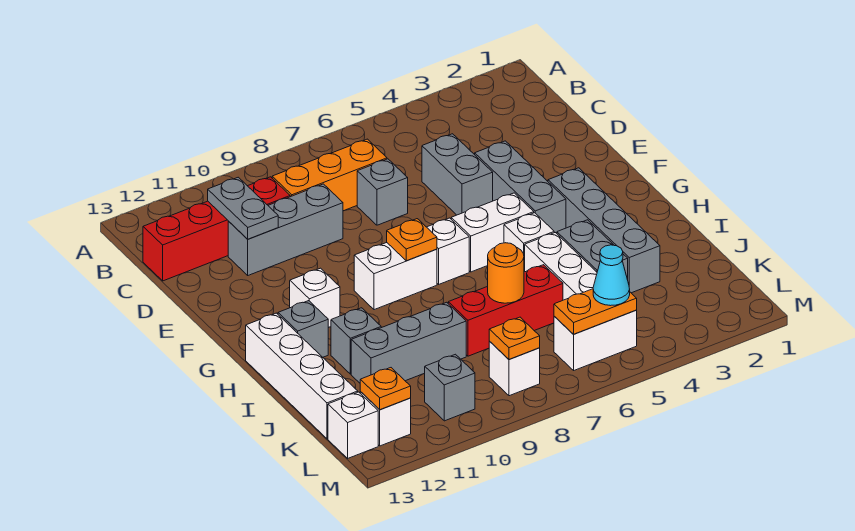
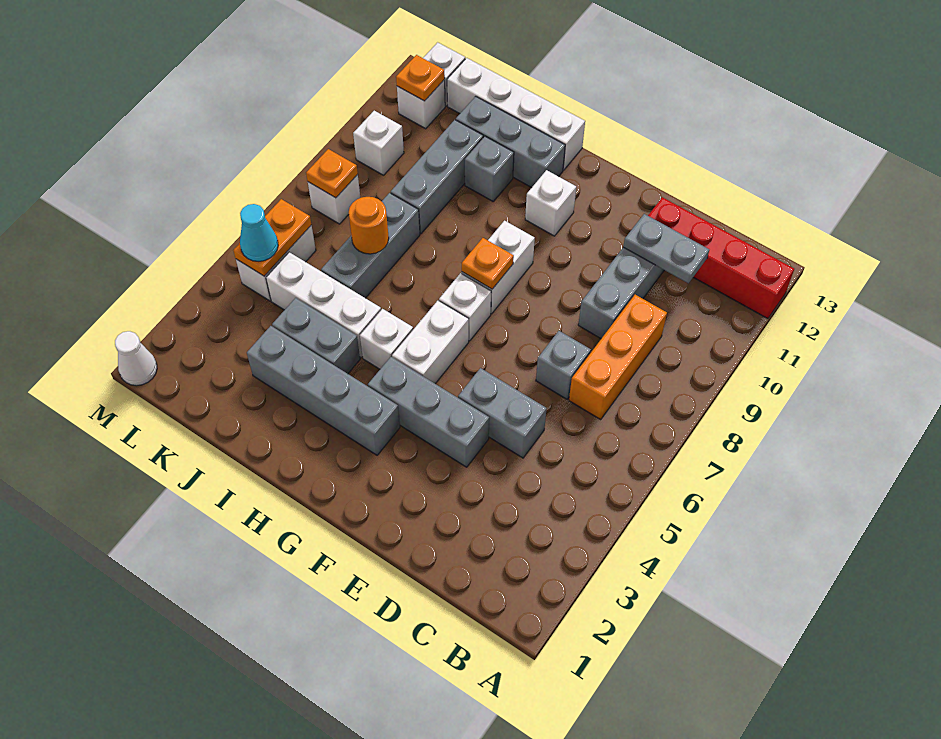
red 1x4 brick [143,177,290,281] -> red 1x4 brick turned to [648,197,794,319]
grey 1x1 brick [278,301,328,357] -> grey 1x3 brick [456,96,565,188]
red 1x3 brick [448,265,563,356] -> grey 1x3 brick [321,193,420,298]
grey 1x1 brick [424,354,475,421] -> white 1x1 brick [353,111,404,175]
none -> white 1x1 cone [115,331,157,386]

